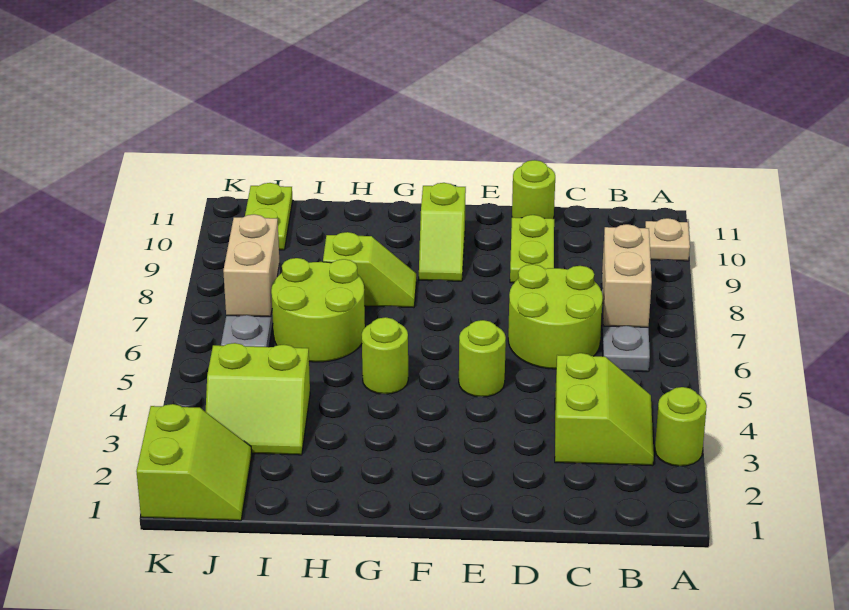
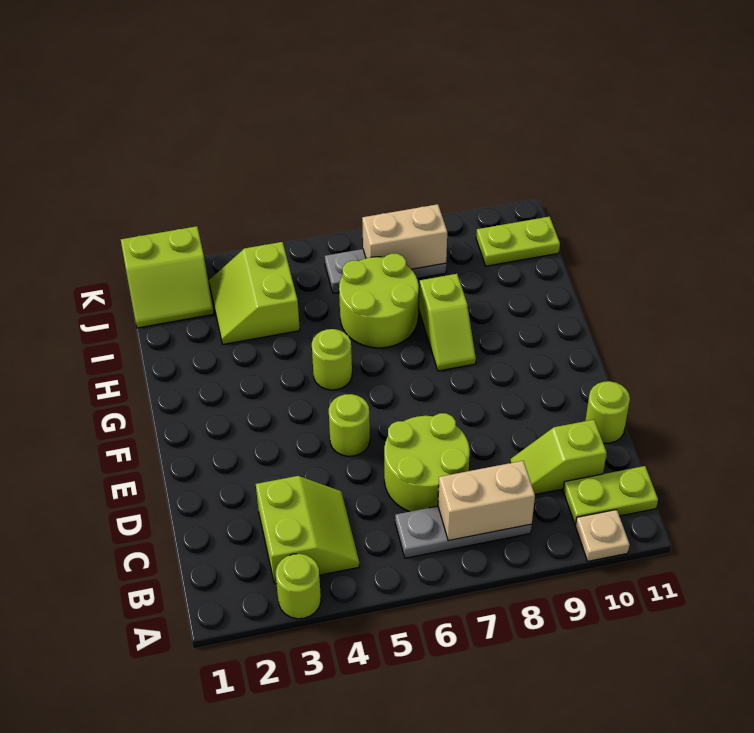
lime 2x2 slope [555,353,654,466] -> lime 2x2 slope turned to [256,476,359,584]
lime 1x2 plate [510,215,554,283] -> lime 1x2 plate moved to [563,466,658,525]
lime 1x2 slope [419,183,466,281] -> lime 1x2 slope moved to [510,420,607,494]

